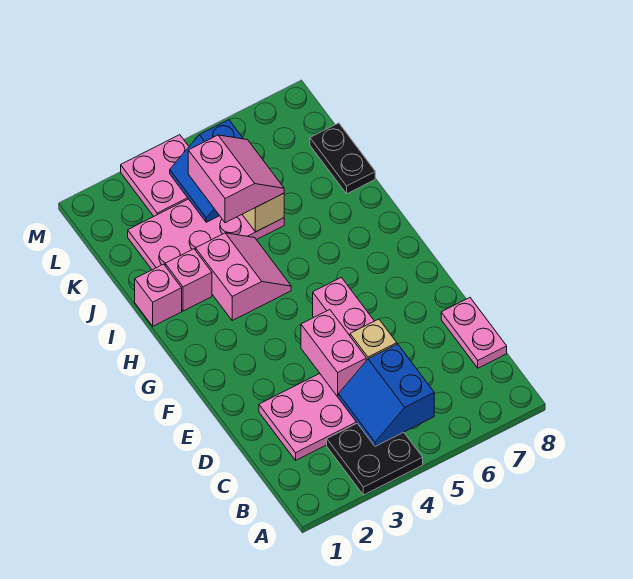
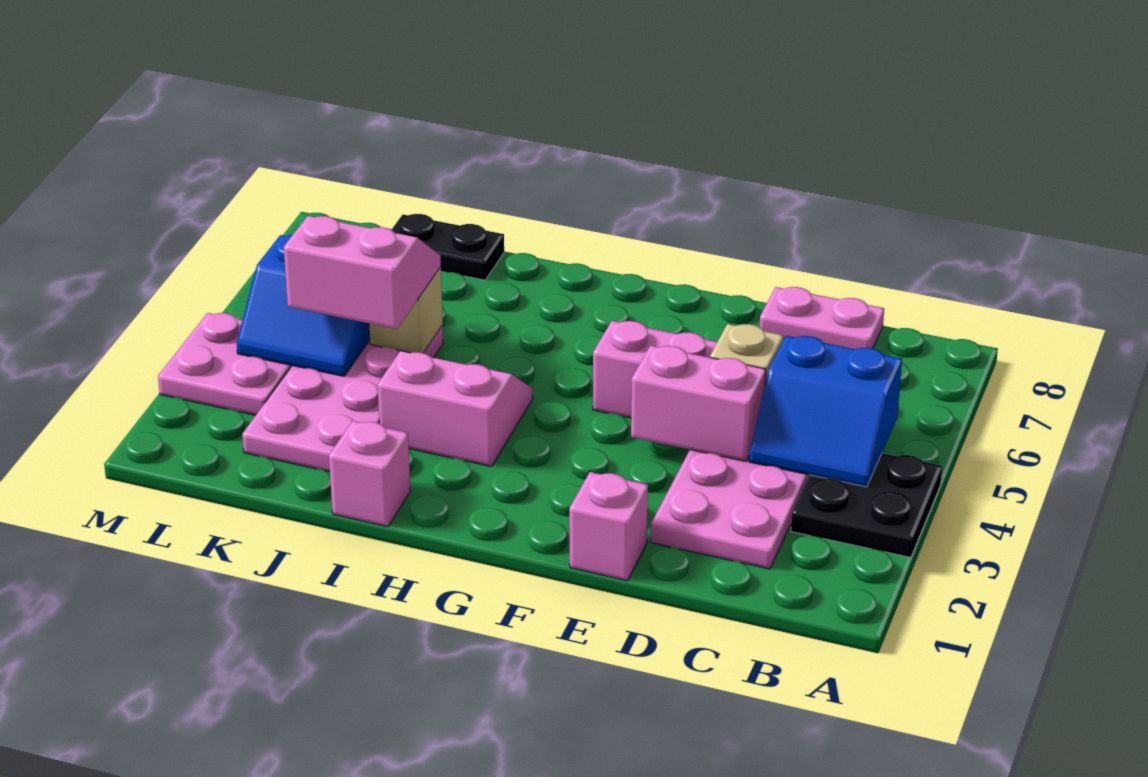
pink 1x1 brick [165,249,212,311] -> pink 1x1 brick moved to [569,472,648,581]

